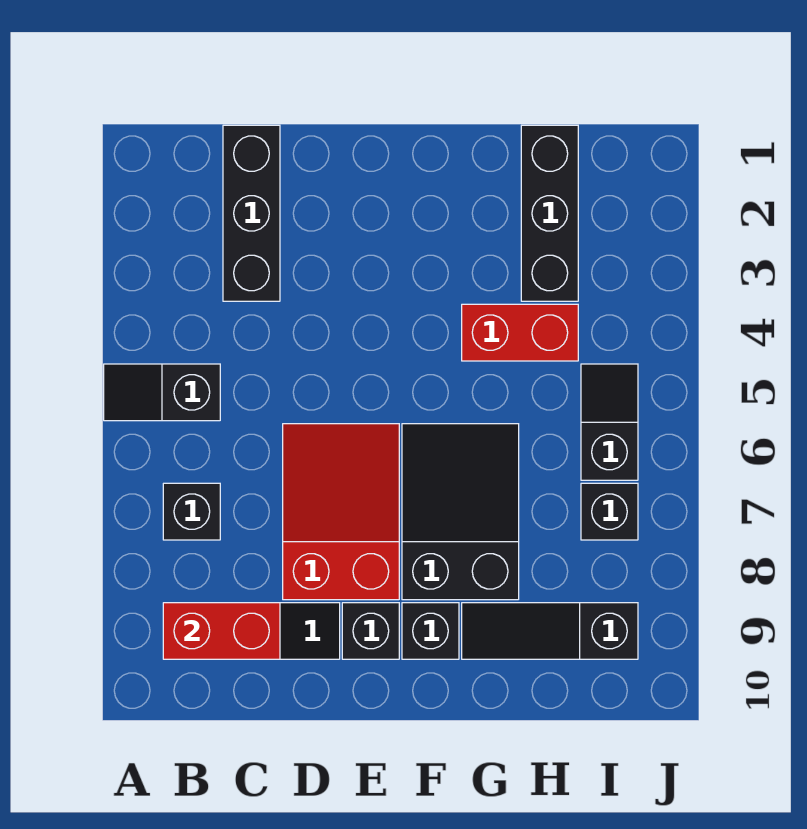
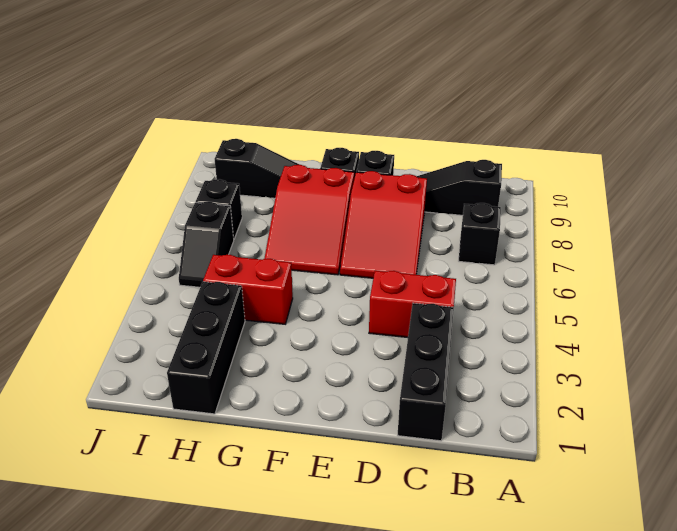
black 1x2 slope [104,364,220,421] -> none
red 1x2 brick [163,603,280,659] -> red 1x2 brick moved to [369,271,456,338]
black 2x3 slope [402,424,519,600] -> red 2x3 slope [264,165,354,275]

